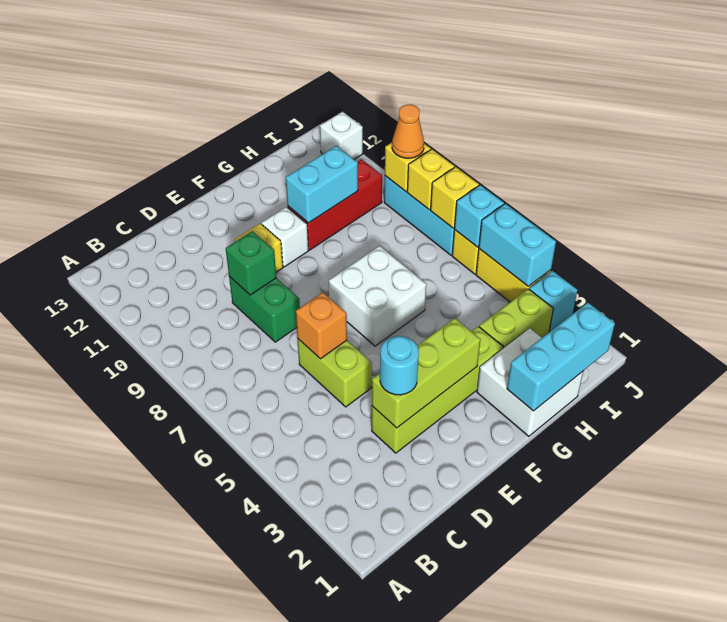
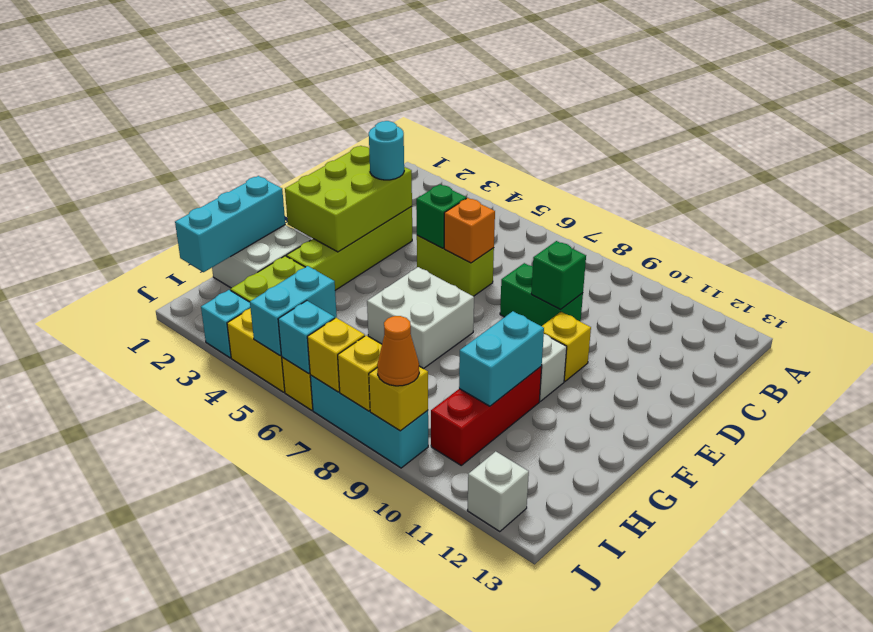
lime 1x3 brick [372,318,481,428] -> lime 2x3 brick [285,146,412,252]
none -> green 1x1 brick [416,184,466,248]
cyan 1x2 brick [479,204,556,286] -> cyan 1x2 brick turned to [250,266,337,356]

